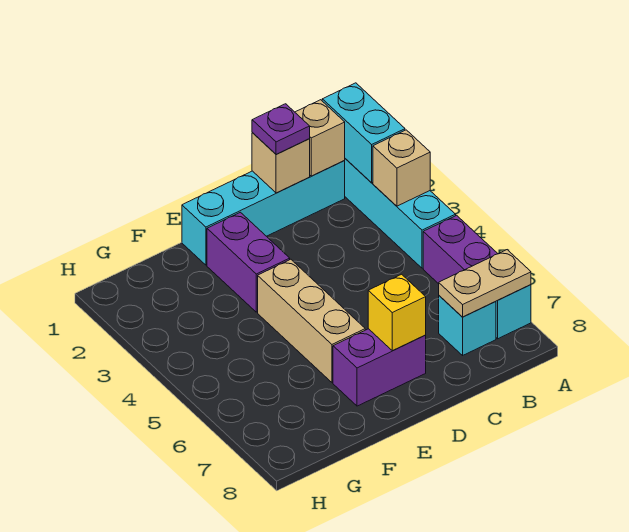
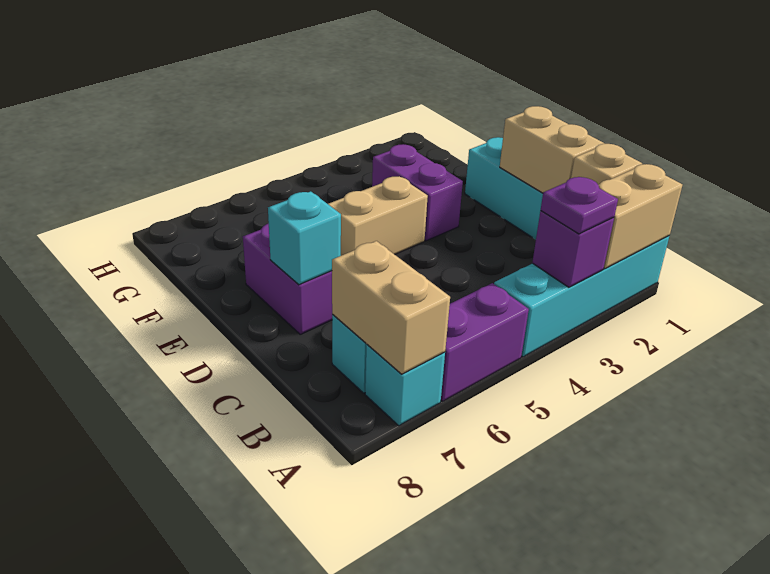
cyan 1x2 brick [322,83,405,182] -> tan 1x2 brick [599,164,682,269]
tan 1x1 brick [373,130,430,206] -> purple 1x1 brick [532,211,614,287]
tan 1x2 plate [439,250,531,317] -> tan 1x2 brick [332,241,450,374]
tan 1x1 brick [252,132,310,193] -> tan 1x2 brick [500,106,604,193]
purple 1x1 plate [252,104,310,155] -> purple 1x1 plate moved to [541,177,618,234]
yellow 1x1 brick [368,274,426,351] -> cyan 1x1 brick [268,191,341,285]
purple 1x2 brick [207,212,290,312] -> purple 1x2 brick turned to [372,144,463,241]
tan 1x3 brick [258,259,365,383] -> tan 1x2 brick [328,176,428,256]

